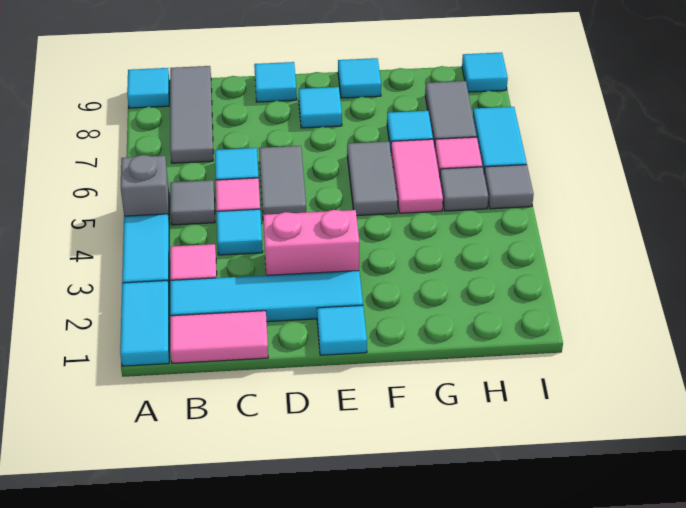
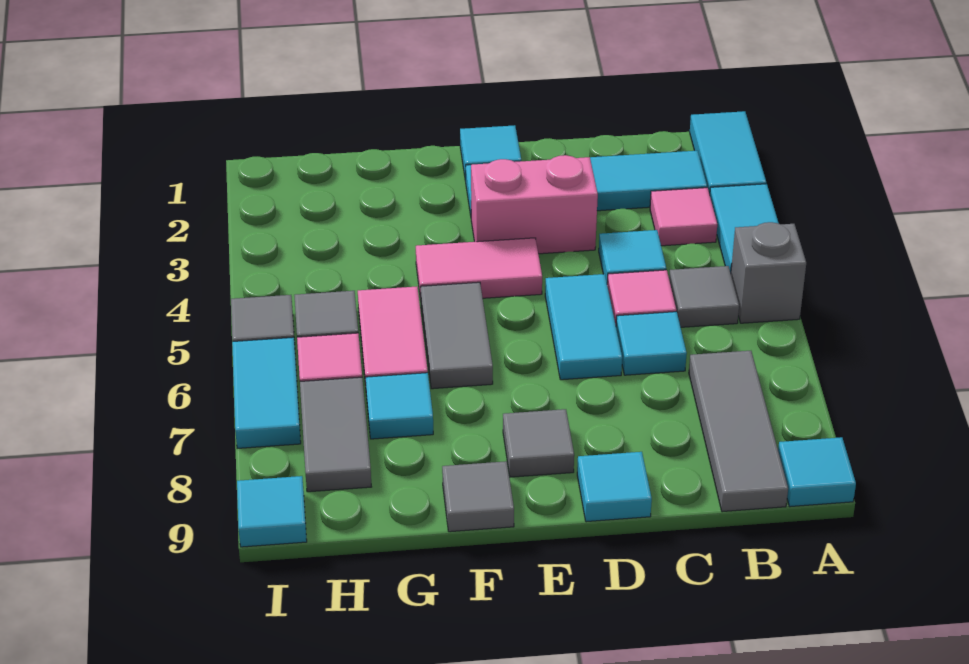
pink 1x2 tile [170,311,268,363] -> pink 1x2 tile moved to [416,238,542,300]
grey 1x2 tile [259,146,306,215] -> cyan 1x2 tile [545,274,622,380]
cyan 1x1 tile [299,87,342,128] -> grey 1x1 tile [503,409,574,477]
cyan 1x1 tile [338,58,381,98] -> grey 1x1 tile [442,461,514,532]

